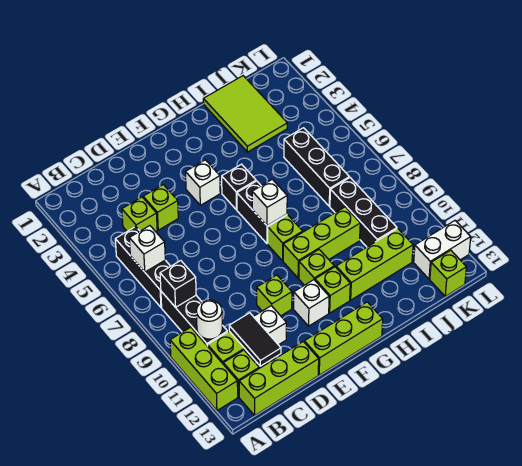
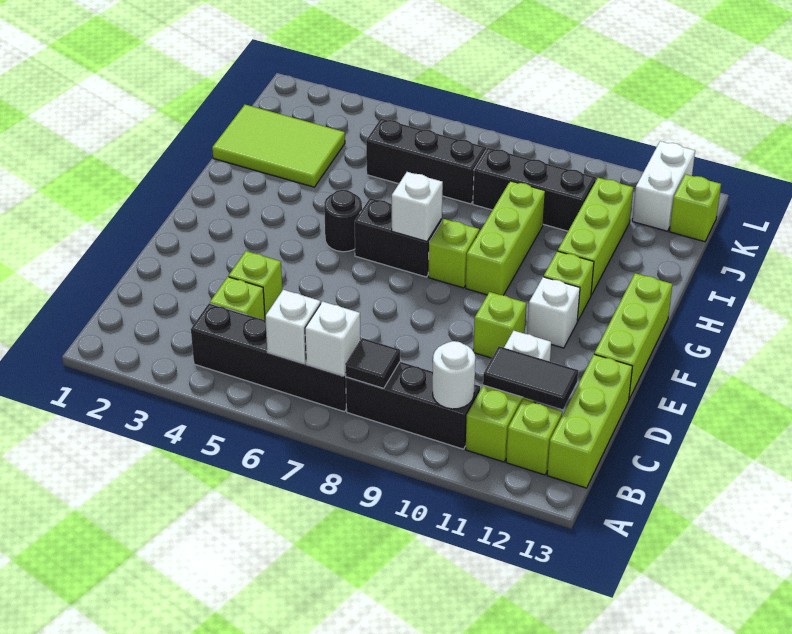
lime 1x3 brick [170,327,238,410] -> none
black 1x3 brick [115,227,171,307] -> black 1x4 brick [191,303,346,412]
black 1x1 brick [160,261,196,307] -> black 1x1 tile [346,338,400,388]
white 1x1 brick [186,160,220,205] -> white 1x1 brick moved to [305,302,360,376]
black 1x1 brick [222,164,256,210] -> black 1x1 round brick [324,190,362,252]
lime 1x1 brick [299,250,334,285] -> none

